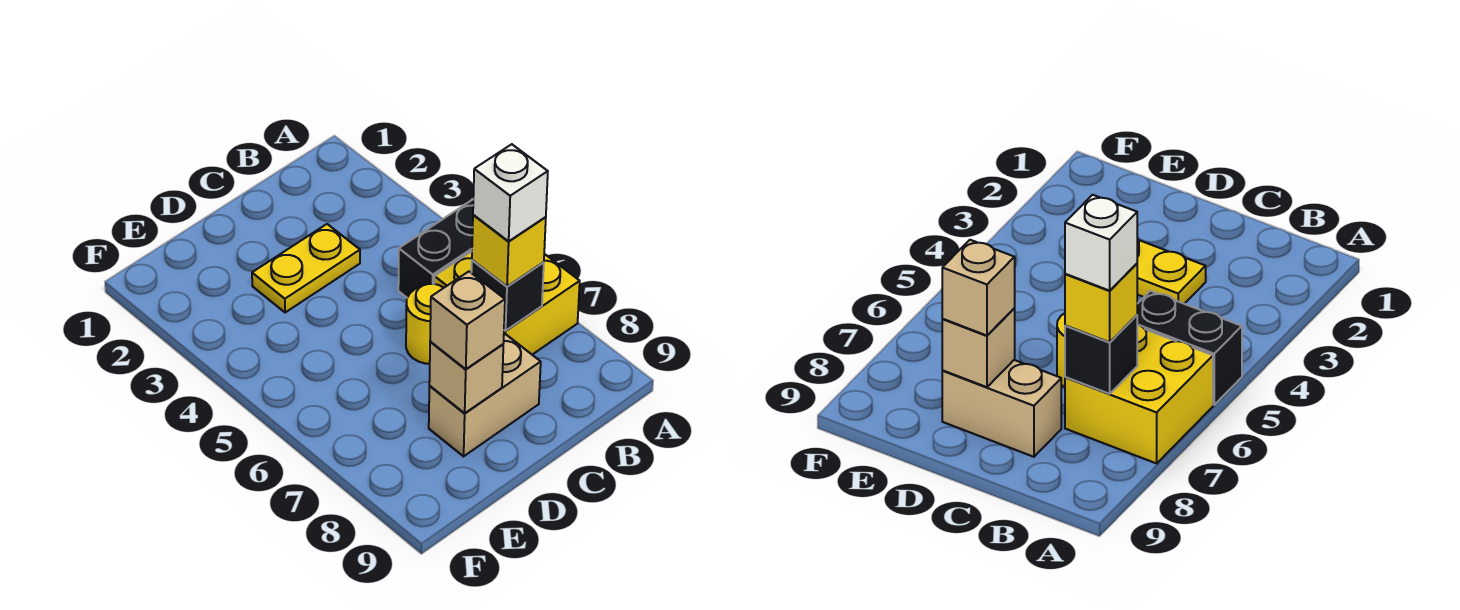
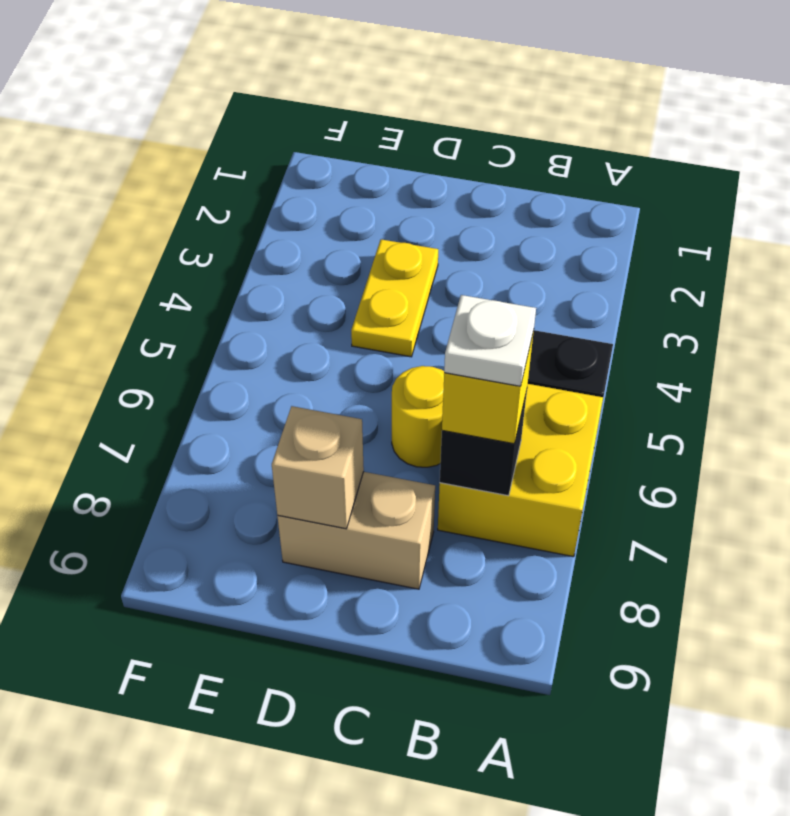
white 1x1 brick [473,144,548,241] -> white 1x1 plate [444,295,536,386]
yellow 1x2 plate [252,224,360,313] -> yellow 1x2 plate turned to [351,239,438,357]
tan 1x1 brick [430,272,505,369] -> none

